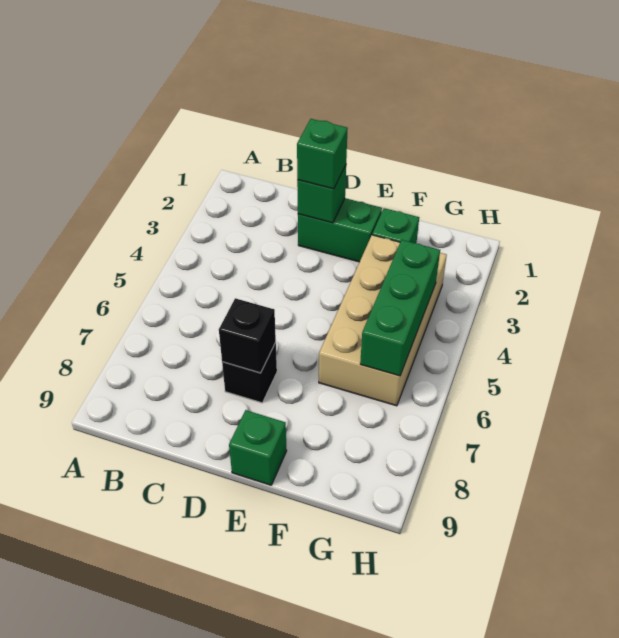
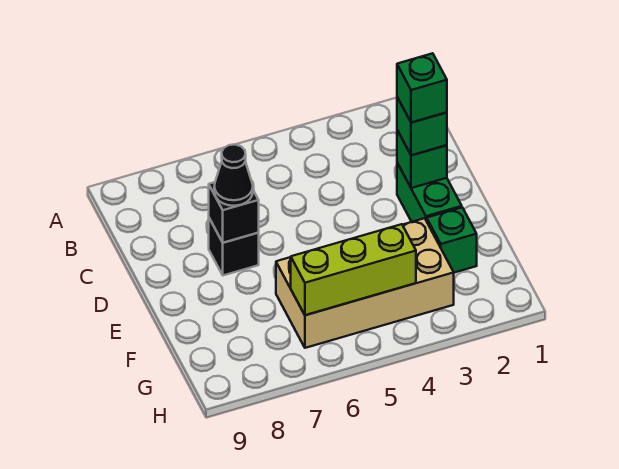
none -> black 1x1 cone [214,145,253,206]
green 1x1 brick [229,410,287,485] -> green 1x1 brick moved to [397,53,447,123]
green 1x3 brick [360,240,440,376] -> lime 1x3 brick [291,224,416,315]

